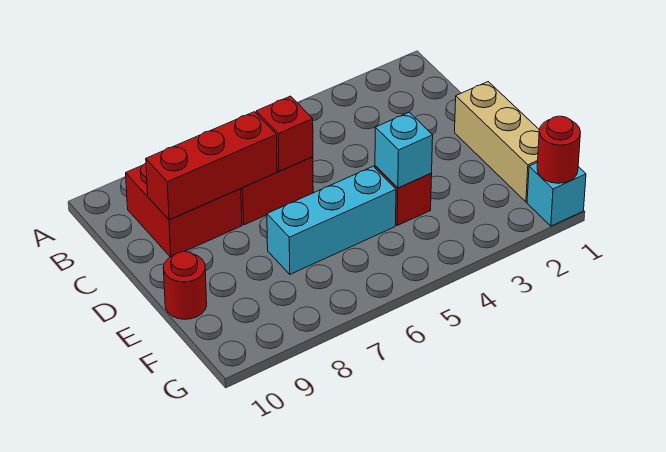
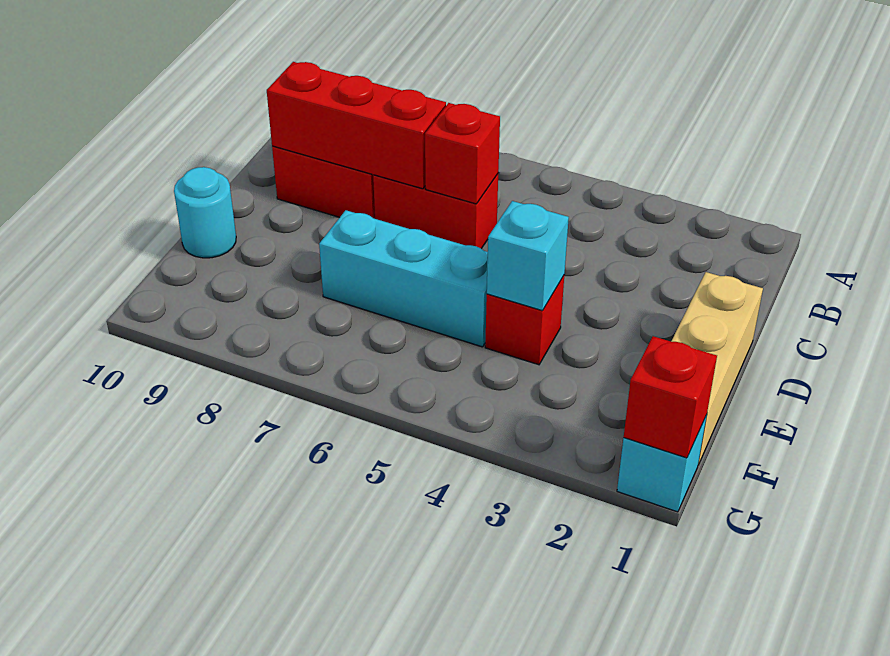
red 1x1 round brick [163,252,207,319] -> cyan 1x1 round brick [174,167,236,258]
red 1x1 round brick [537,116,580,183] -> red 1x1 brick [624,336,717,458]

